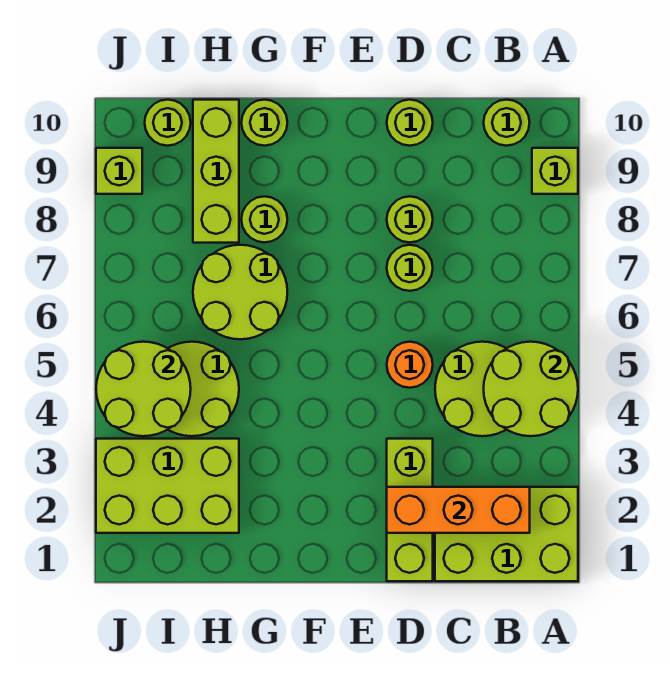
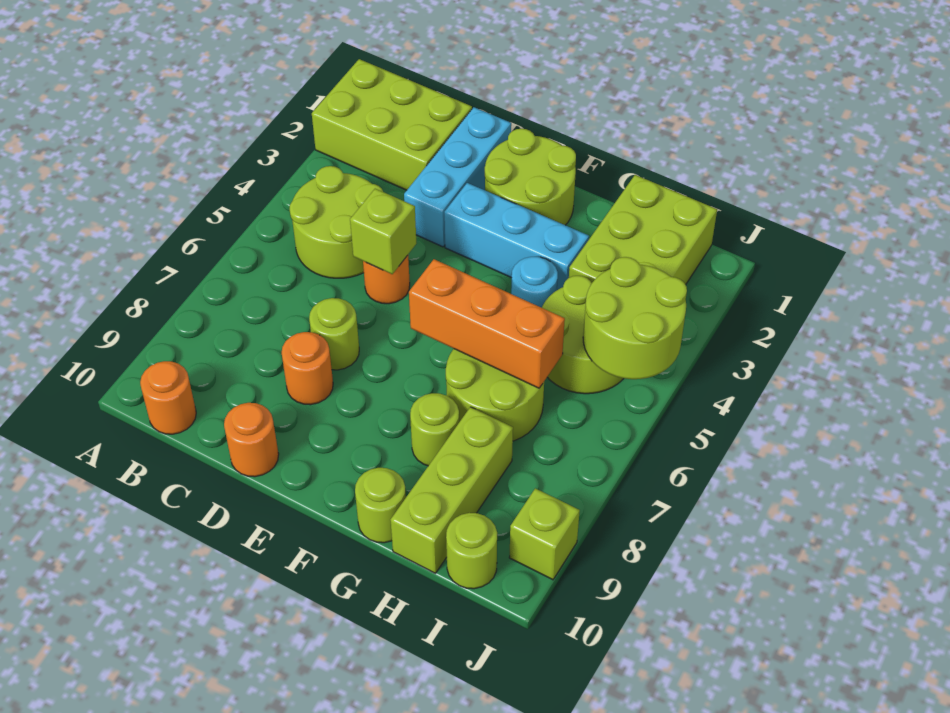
lime 2x2 round brick [484,342,578,436] -> lime 2x2 round brick moved to [485,129,576,225]
lime 1x1 brick [532,148,578,194] -> lime 1x1 brick moved to [350,189,416,274]
orange 1x3 brick [387,487,530,533] -> orange 1x3 brick moved to [409,259,565,388]
lime 1x1 round brick [484,100,530,146] -> orange 1x1 round brick [140,361,196,434]
lime 1x3 brick [387,439,433,581] -> cyan 1x3 brick [404,107,511,247]
lime 1x1 round brick [387,196,433,242] -> orange 1x1 round brick [282,332,333,405]
lime 1x1 round brick [387,100,433,146] -> orange 1x1 round brick [224,403,279,477]
none -> cyan 1x3 brick [444,183,589,290]
none -> cyan 1x1 round brick [511,257,558,308]
lime 2x3 brick [96,439,239,533] -> lime 2x3 brick turned to [569,175,717,285]

